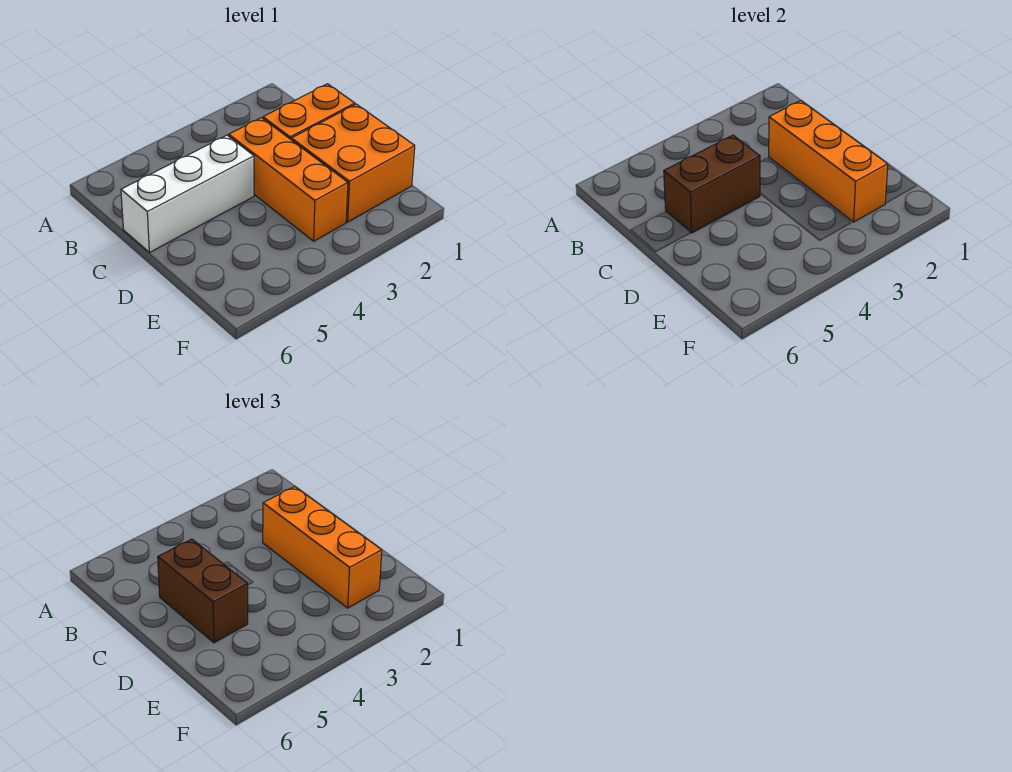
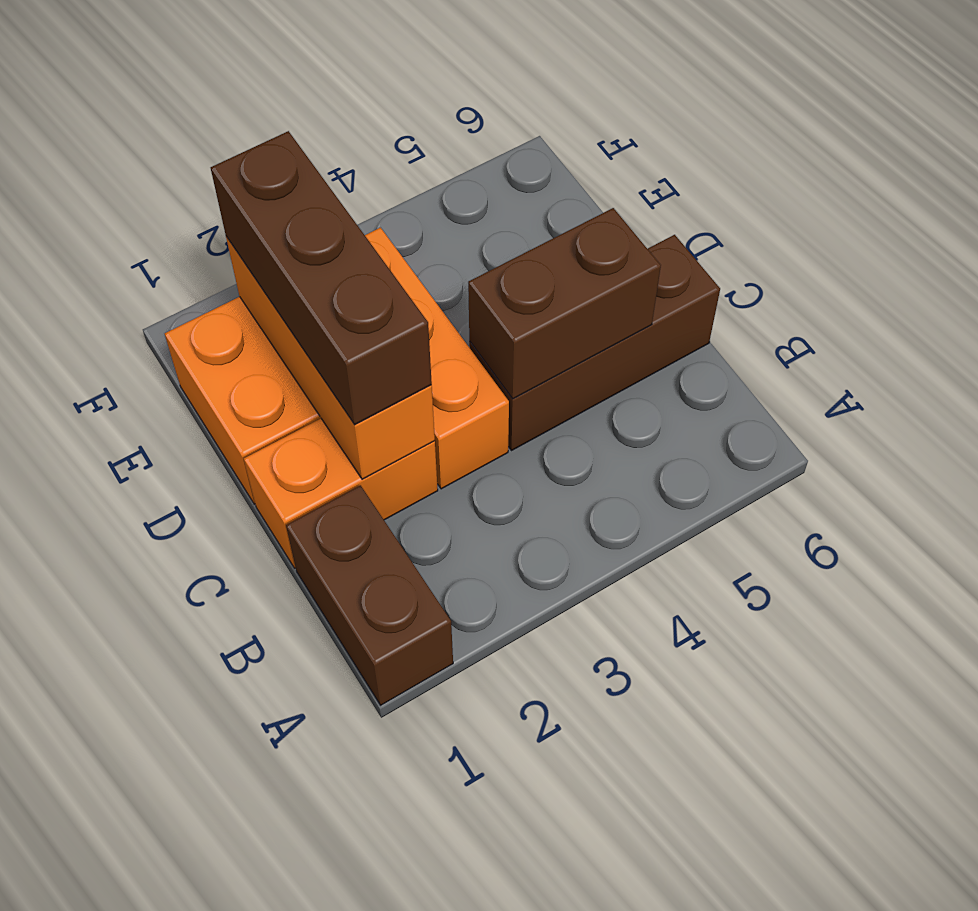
orange 1x3 brick [263,487,382,608] -> brown 1x3 brick [211,131,432,425]
white 1x3 brick [121,135,254,253] -> brown 1x3 brick [469,235,720,451]
brown 1x2 brick [158,539,248,643] -> brown 1x2 brick moved to [286,485,453,705]

